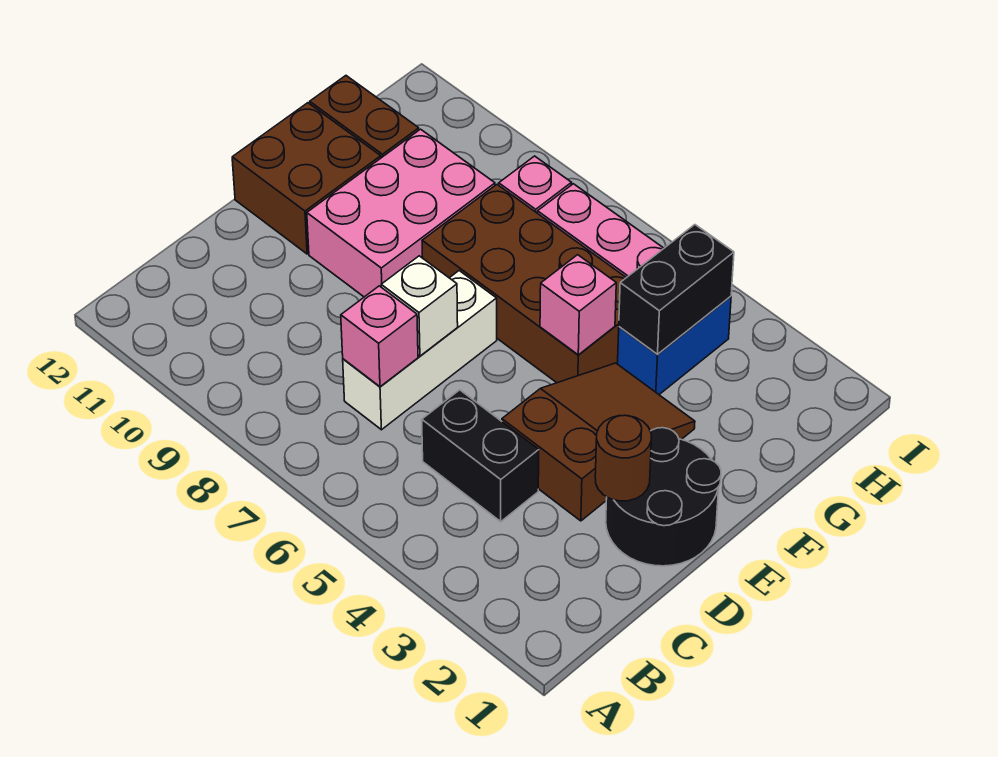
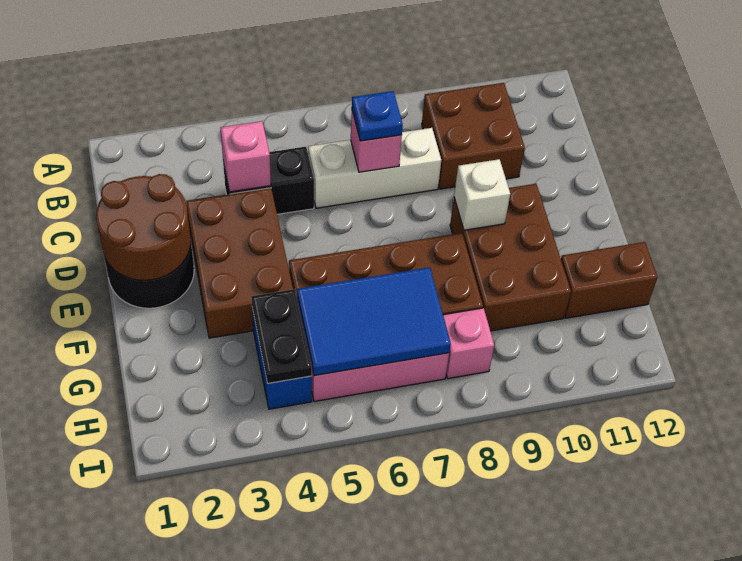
white 1x3 brick [343,271,497,430] -> white 1x3 brick turned to [308,128,441,208]
none -> blue 1x1 plate [352,91,403,141]
brown 1x1 round brick [595,415,651,501] -> brown 2x2 round brick [96,174,191,280]
brown 2x3 slope [502,363,695,521] -> brown 2x3 brick [186,188,293,338]
white 1x1 brick [381,256,458,356] -> white 1x1 brick moved to [454,159,510,230]
pink 2x3 brick [307,129,495,297] -> brown 2x3 brick [450,184,571,331]
brown 2x2 brick [232,103,381,254] -> brown 2x2 brick moved to [422,83,525,189]
pink 1x1 brick [540,255,616,355] -> pink 1x1 brick moved to [221,121,271,192]
black 1x2 brick [619,225,734,355] -> black 1x2 plate [251,289,312,383]
none -> blue 2x3 tile [297,267,451,376]

